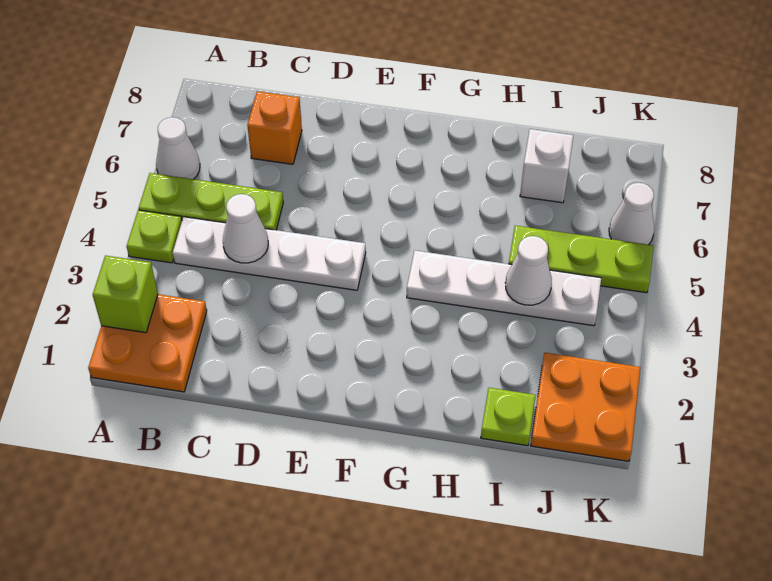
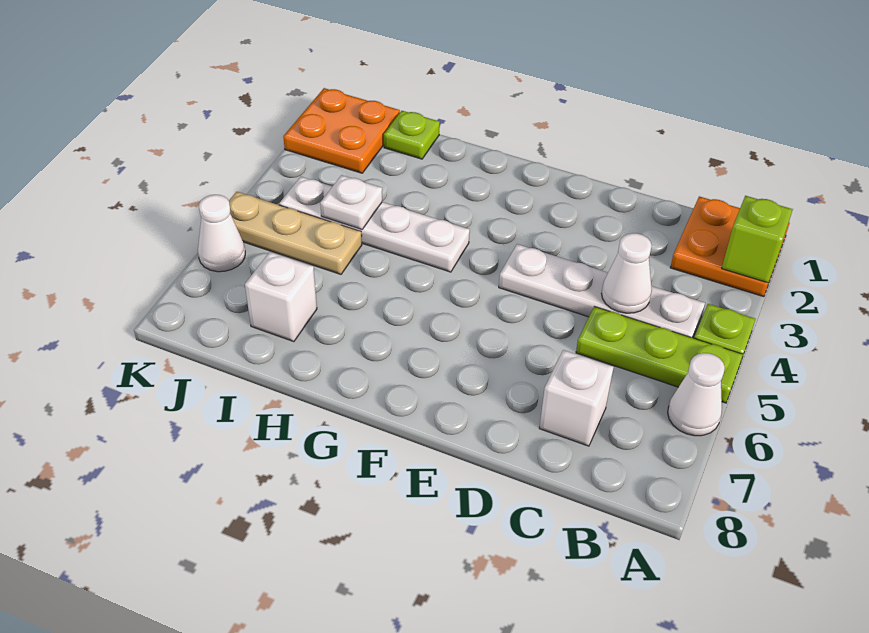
orange 1x1 brick [247,91,302,164] -> white 1x1 brick [539,350,614,446]
white 1x1 cone [505,236,552,305] -> white 1x1 plate [320,175,382,229]
lime 1x3 plate [509,226,654,293] -> tan 1x3 plate [229,192,362,274]

